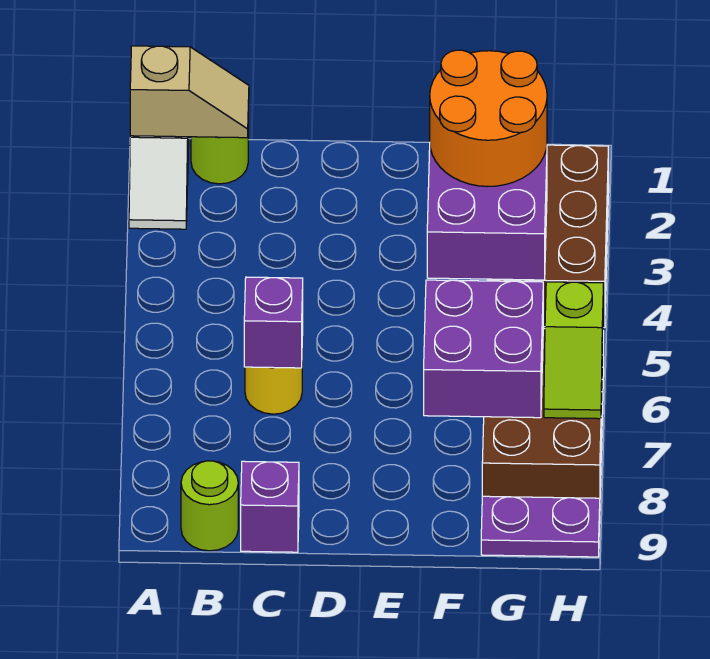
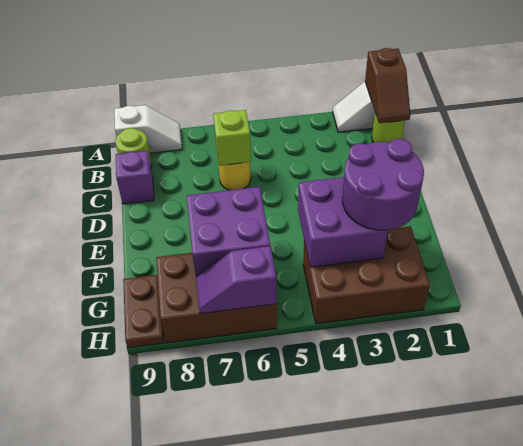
tan 1x2 slope [130,46,249,138] -> brown 1x2 slope [365,48,410,123]
none -> white 1x2 slope [114,105,182,153]
purple 1x1 brick [244,277,303,368] -> lime 1x1 brick [213,110,251,166]
orange 2x2 round brick [430,50,547,187] -> purple 2x2 round brick [342,139,424,230]
purple 1x2 plate [481,496,600,557] -> brown 1x2 plate [123,275,164,348]
lime 1x2 slope [544,282,604,419] -> purple 1x2 slope [196,246,276,314]

